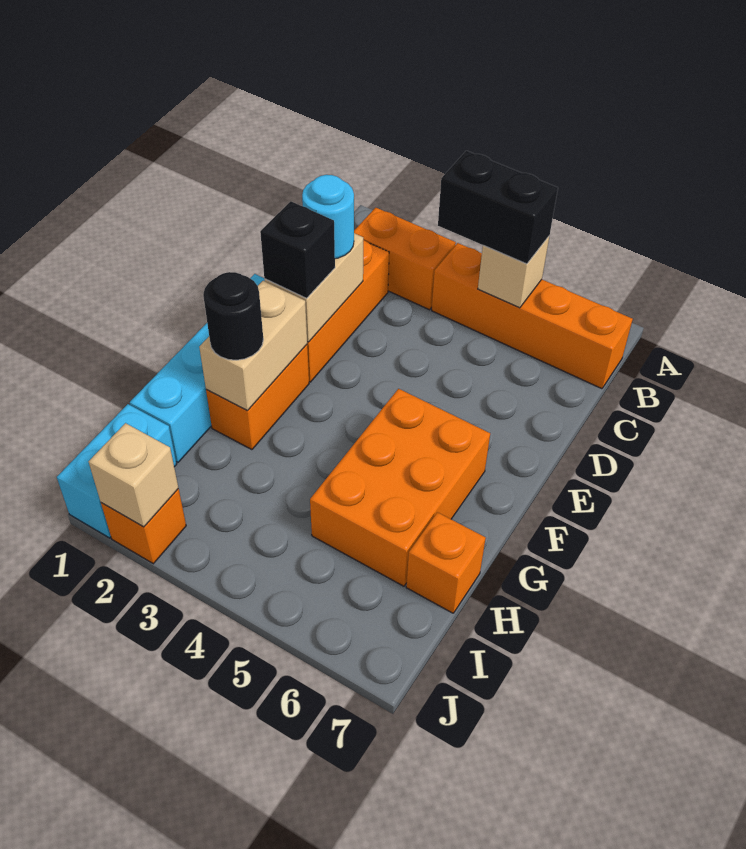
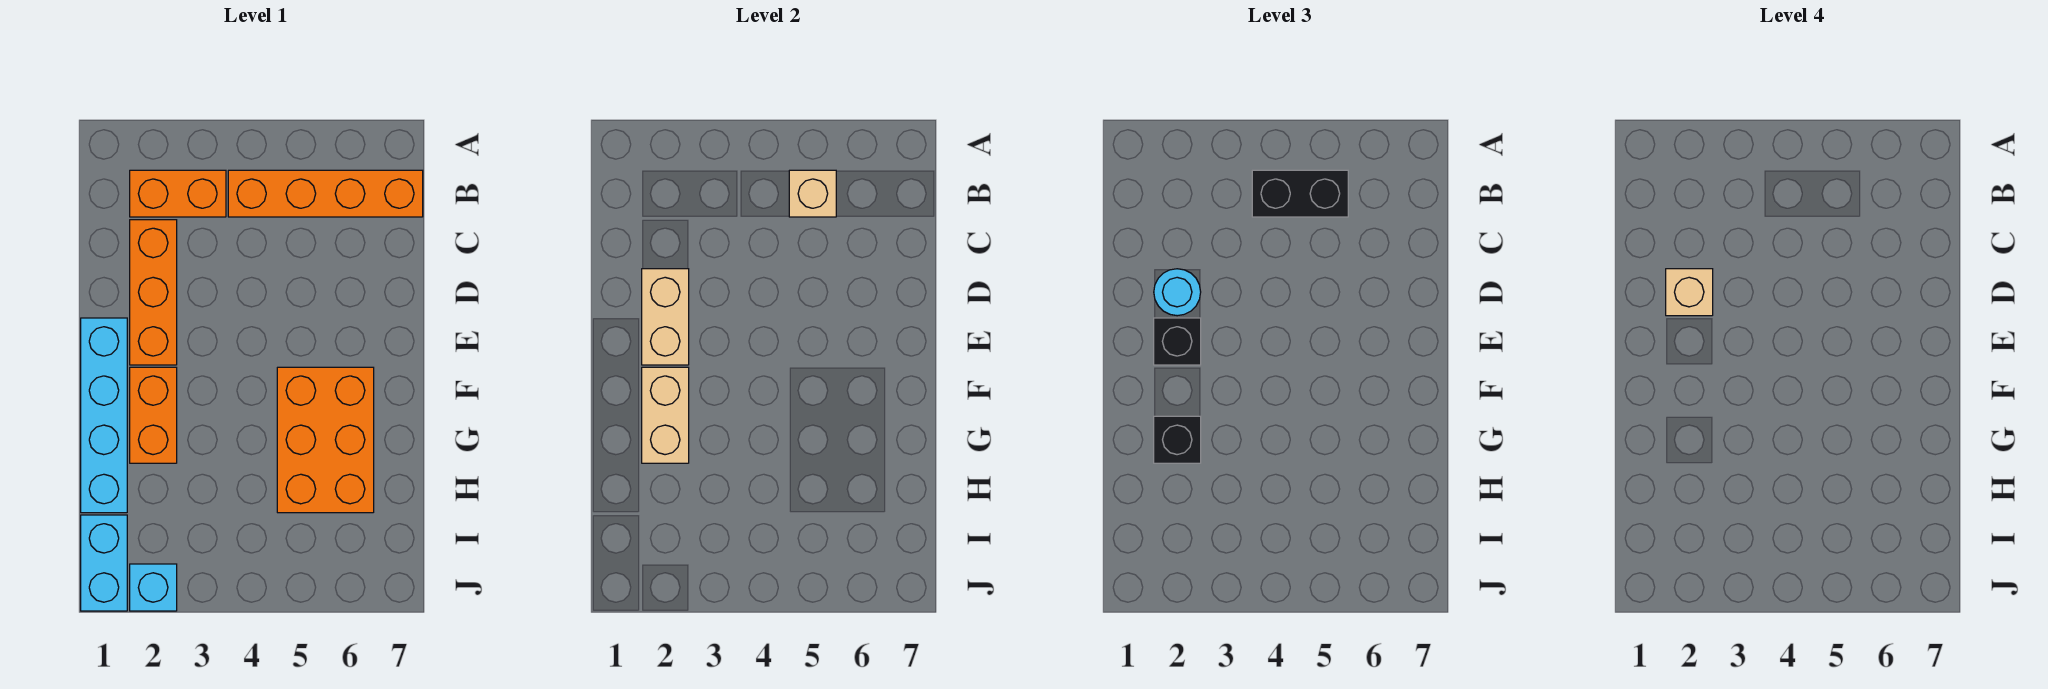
black 1x1 round brick [203,272,263,360] -> black 1x1 brick [1154,416,1201,463]
orange 1x1 brick [406,512,486,613] -> none
orange 1x1 brick [101,489,186,564] -> cyan 1x1 brick [130,564,177,611]
tan 1x1 brick [89,423,178,527] -> tan 1x1 brick moved to [1666,269,1713,316]

